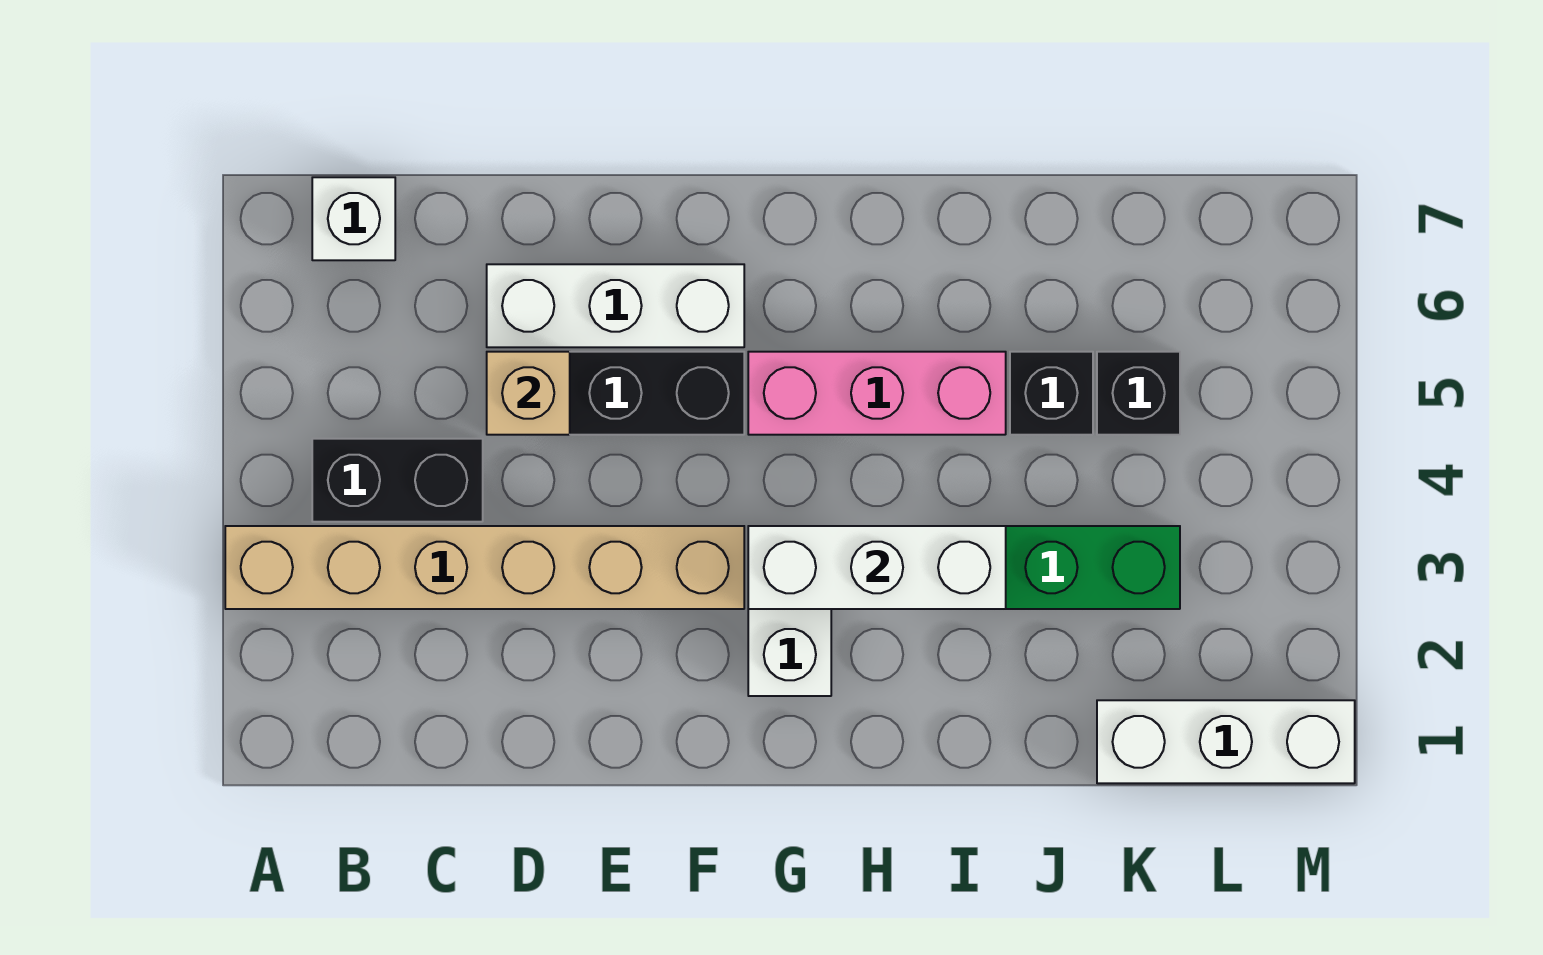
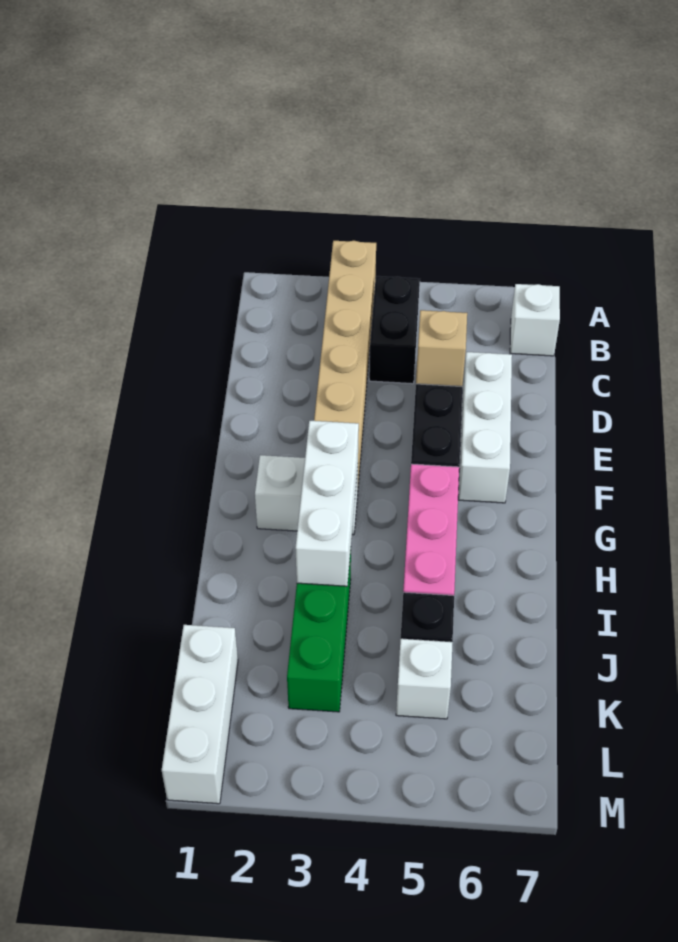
black 1x1 brick [1097,352,1180,435] -> white 1x1 brick [396,639,453,719]

